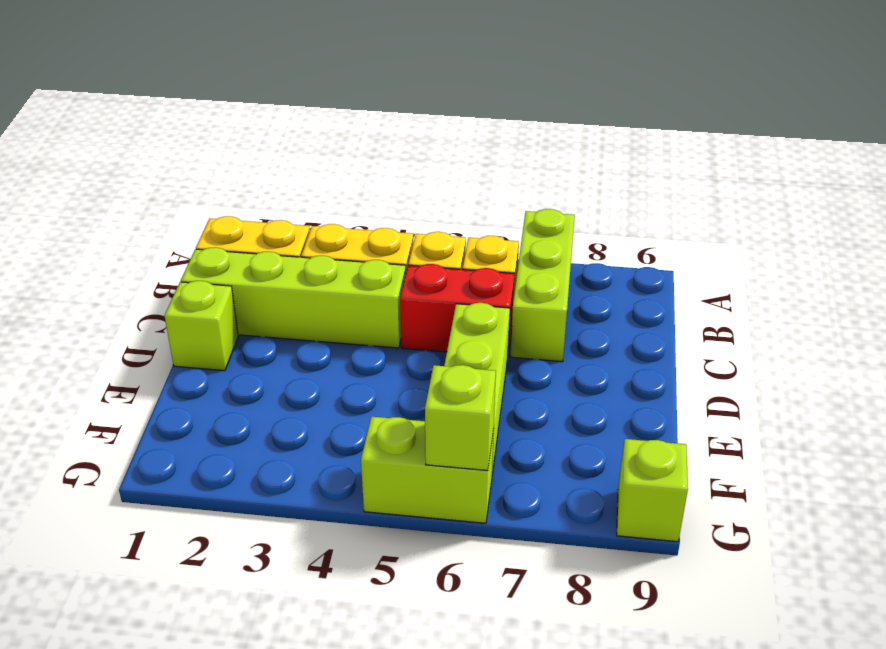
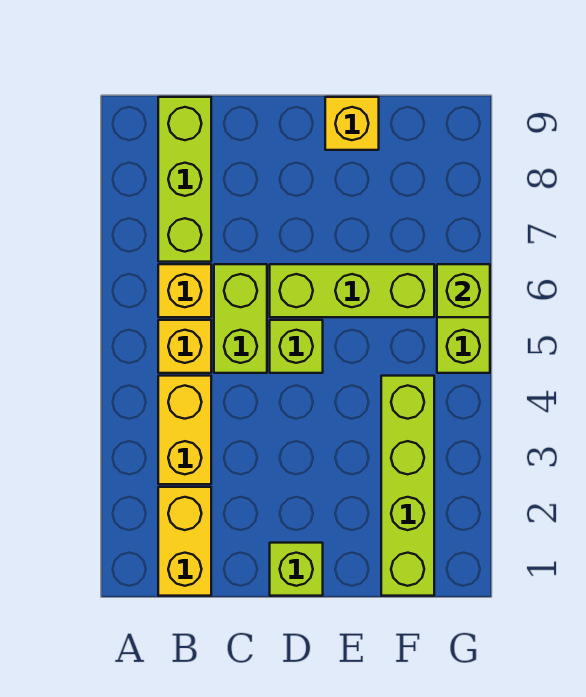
lime 1x3 brick [511,209,575,362] -> lime 1x3 brick turned to [158,97,211,262]
lime 1x4 brick [181,247,406,348] -> lime 1x4 brick moved to [381,376,434,596]
red 1x2 brick [400,264,514,352] -> lime 1x2 brick [214,264,267,373]
none -> yellow 1x1 brick [325,97,379,150]
lime 1x1 brick [617,439,688,542] -> lime 1x1 brick moved to [270,320,323,373]

